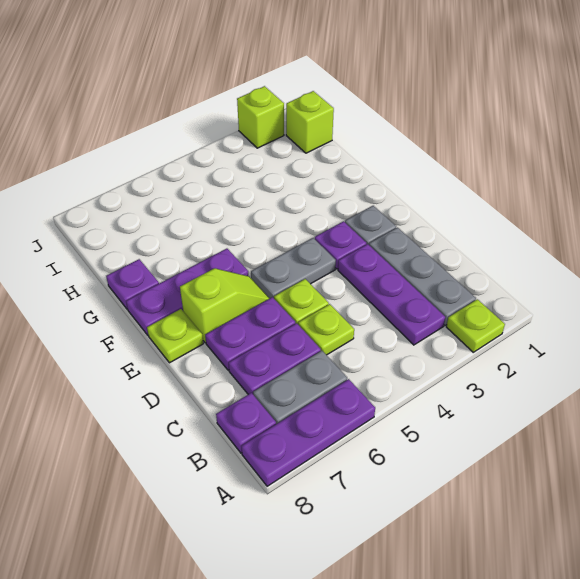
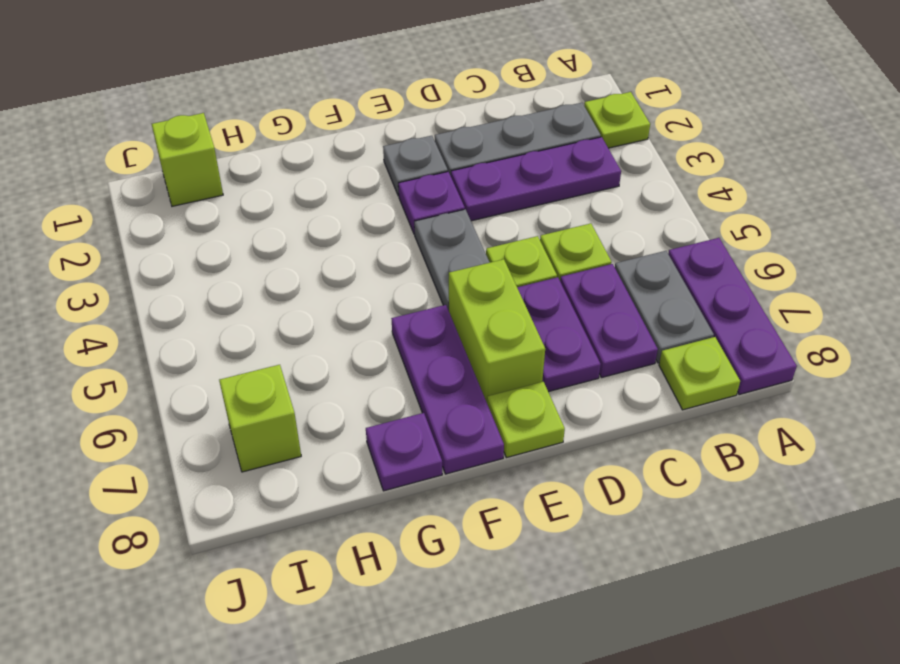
purple 1x1 plate [216,393,276,453] -> lime 1x1 plate [659,337,740,410]
lime 1x2 slope [180,268,270,343] -> lime 1x2 brick [449,259,545,402]
lime 1x1 brick [237,86,284,148] -> lime 1x1 brick moved to [219,365,301,472]

